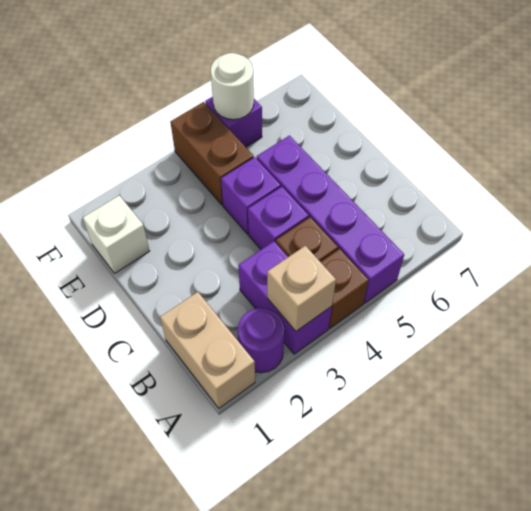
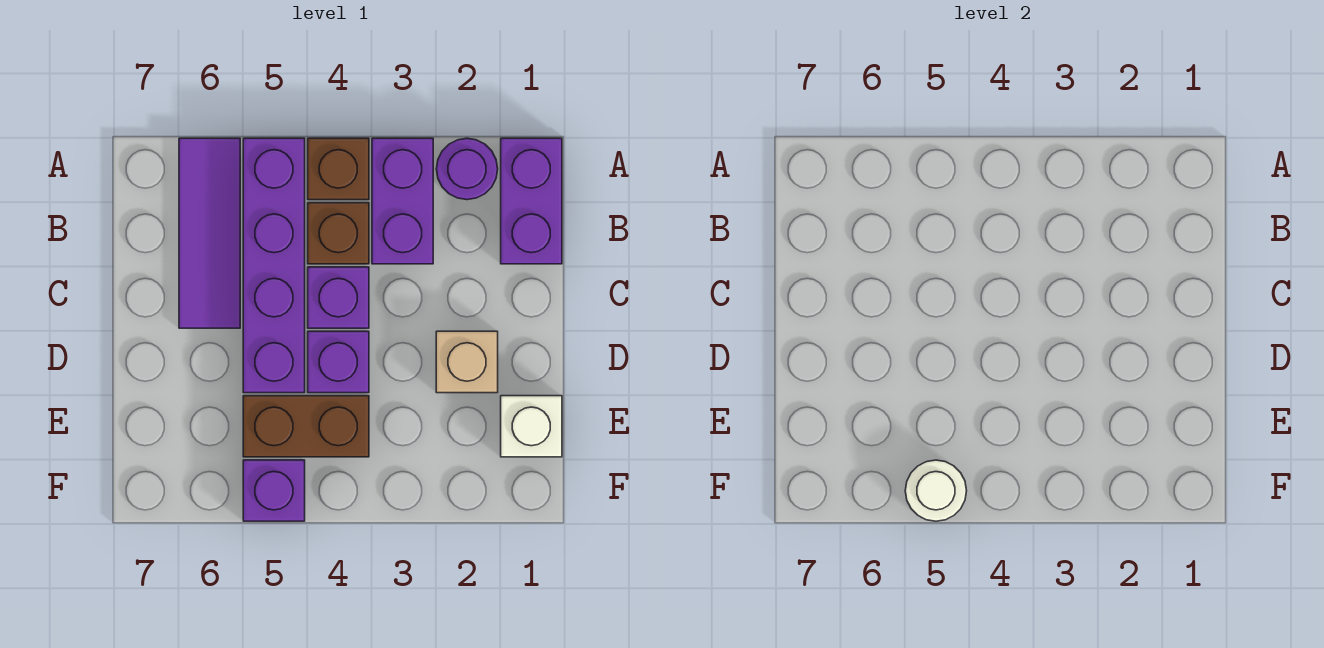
tan 1x2 brick [160,292,255,408] -> purple 1x2 brick [501,138,562,264]
tan 1x1 brick [267,246,336,331] -> tan 1x1 brick moved to [436,331,498,393]
none -> purple 1x3 tile [179,138,240,328]
brown 1x2 brick [170,102,254,205] -> brown 1x2 brick turned to [243,396,369,457]

